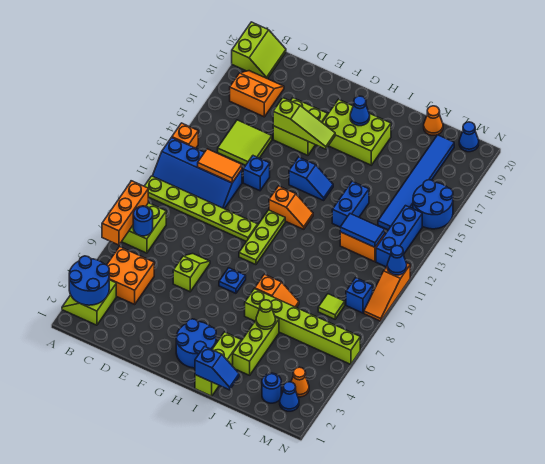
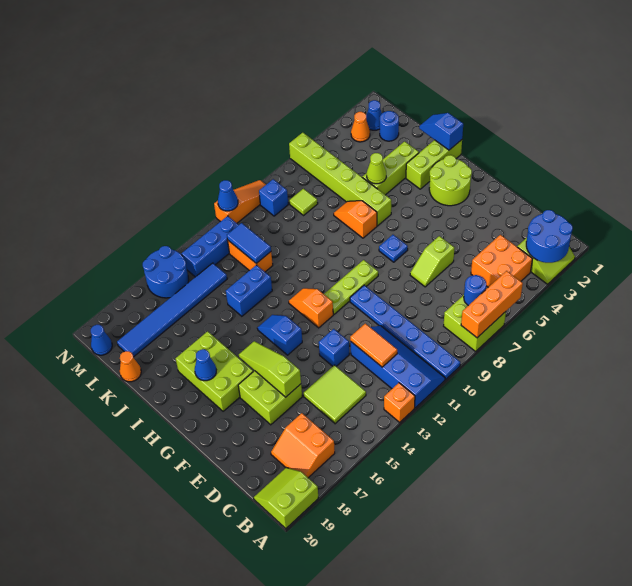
lime 1x6 plate [144,176,258,241] -> blue 1x6 plate [350,285,460,379]
blue 2x2 round brick [176,319,216,368] -> lime 2x2 round brick [429,155,472,206]

